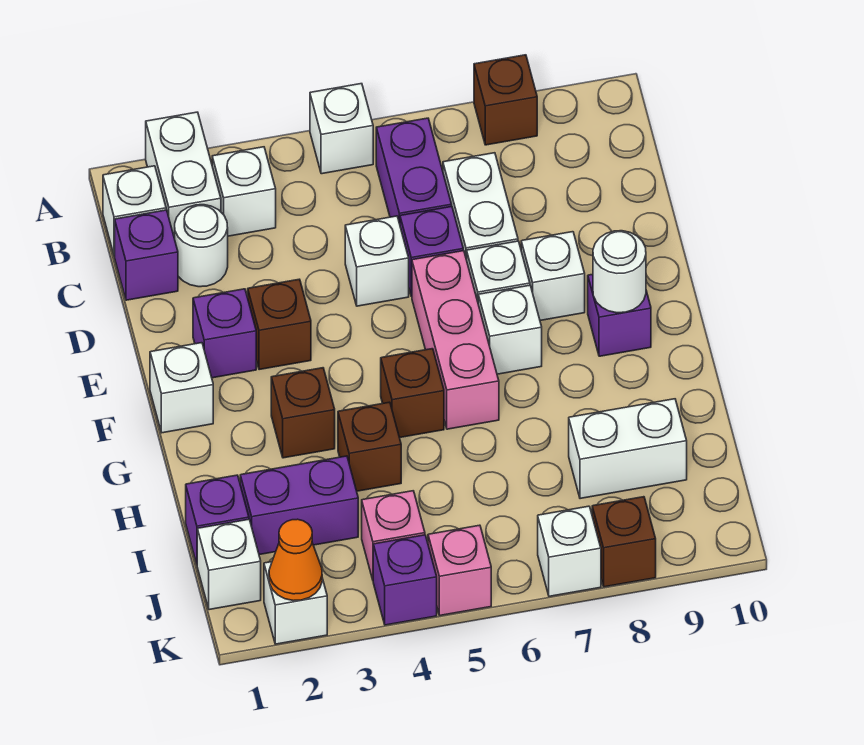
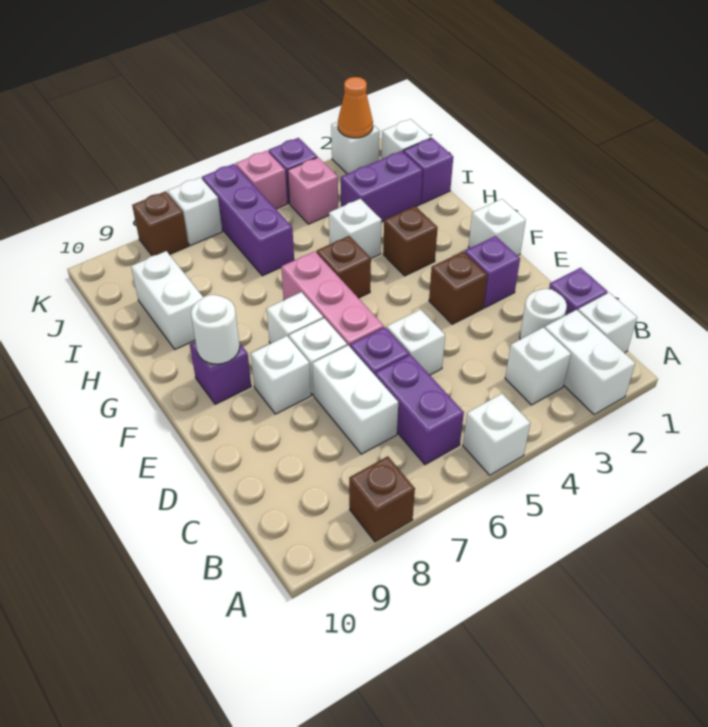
brown 1x1 brick [338,402,401,491] -> white 1x1 brick [329,199,382,258]
none -> purple 1x3 brick [202,164,294,276]
white 1x2 brick [569,399,687,499] -> white 1x2 brick turned to [131,251,204,349]

